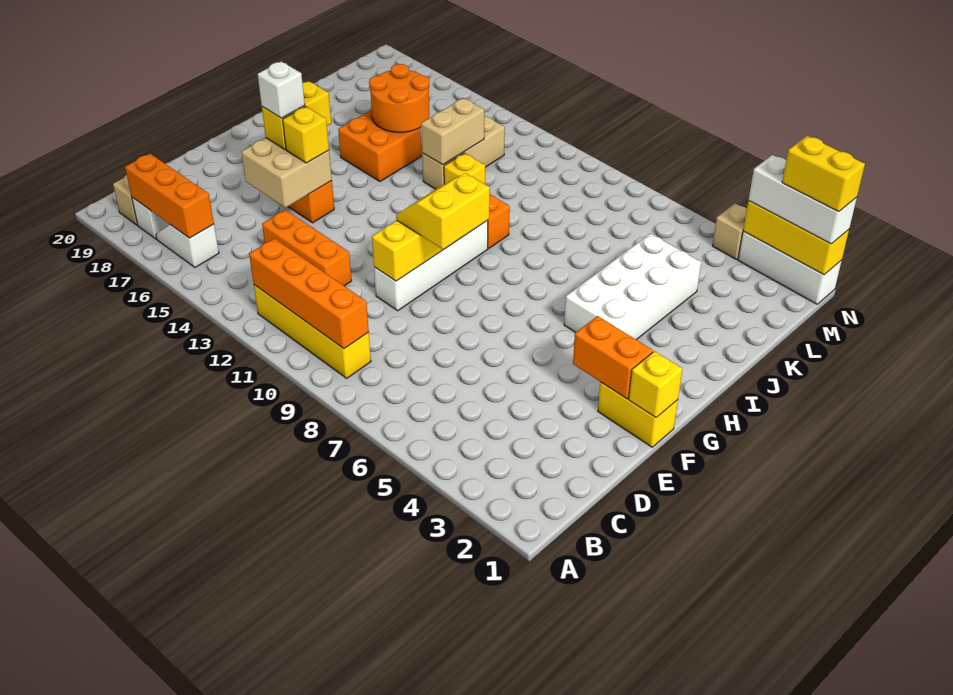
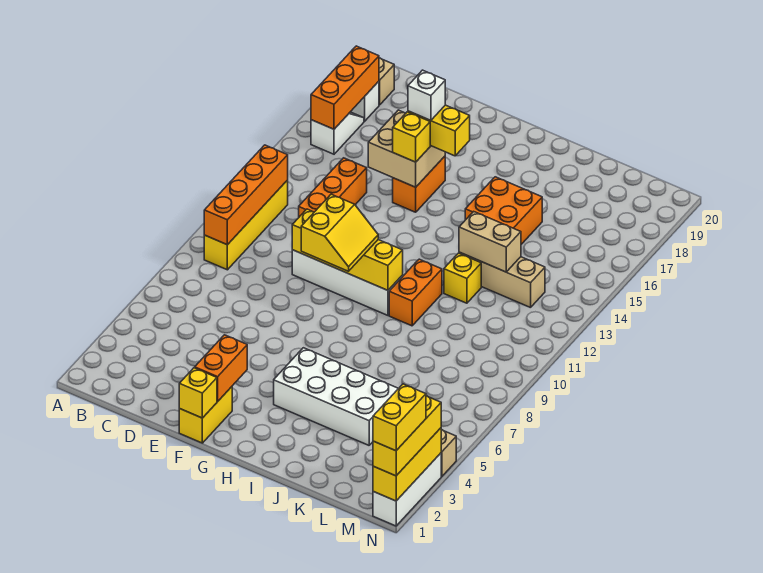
yellow 2x2 slope [396,173,490,249] -> yellow 2x2 slope turned to [301,194,378,271]
orange 2x2 round brick [369,64,430,132] -> none
white 1x3 brick [748,155,857,244] -> yellow 1x3 brick [373,396,441,476]

